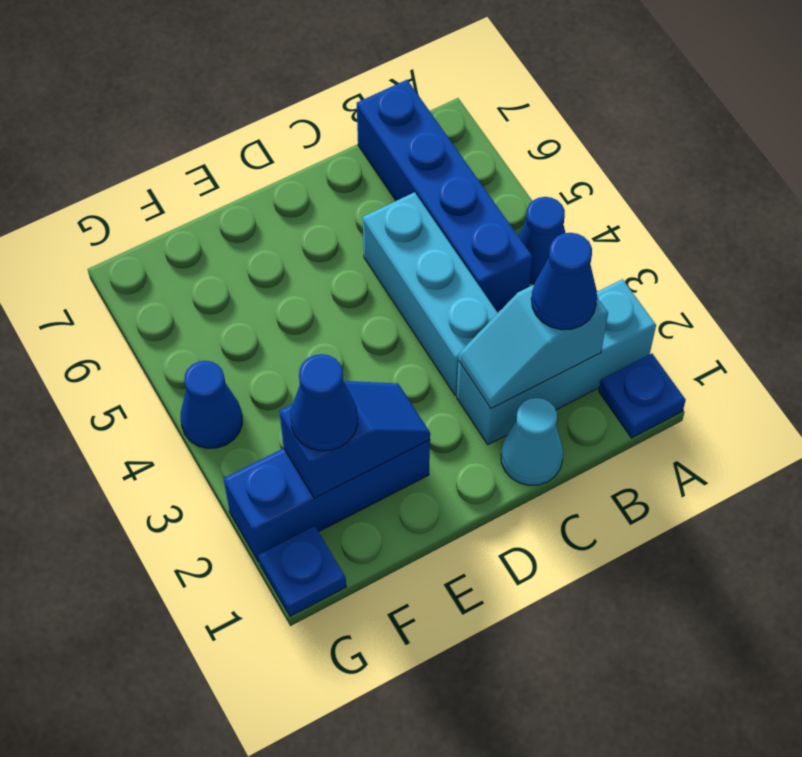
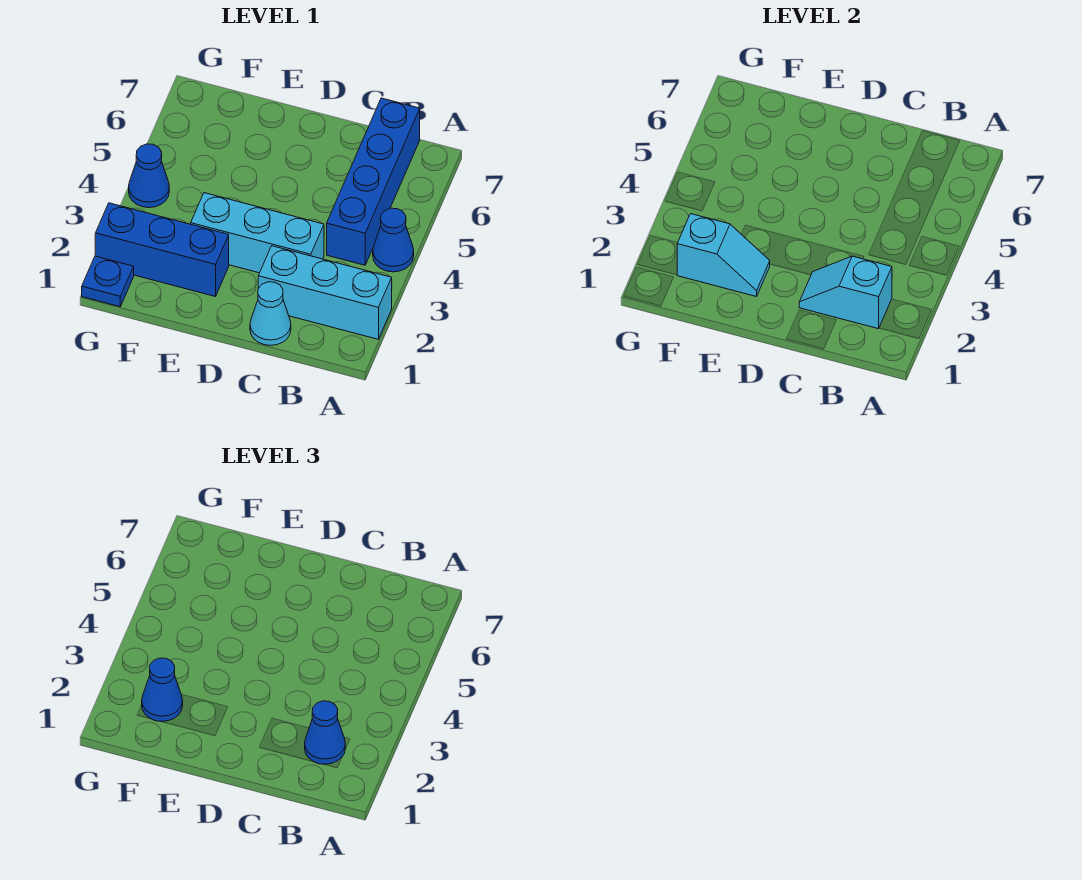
blue 1x1 plate [599,353,686,438] -> none
cyan 1x3 brick [362,192,497,395] -> cyan 1x3 brick turned to [191,193,324,273]
blue 1x2 slope [279,381,430,499] -> cyan 1x2 slope [677,214,770,297]

